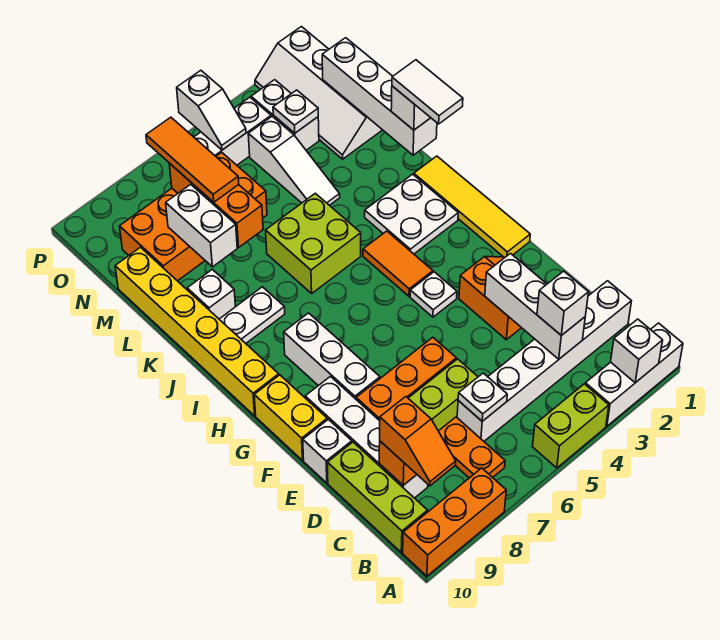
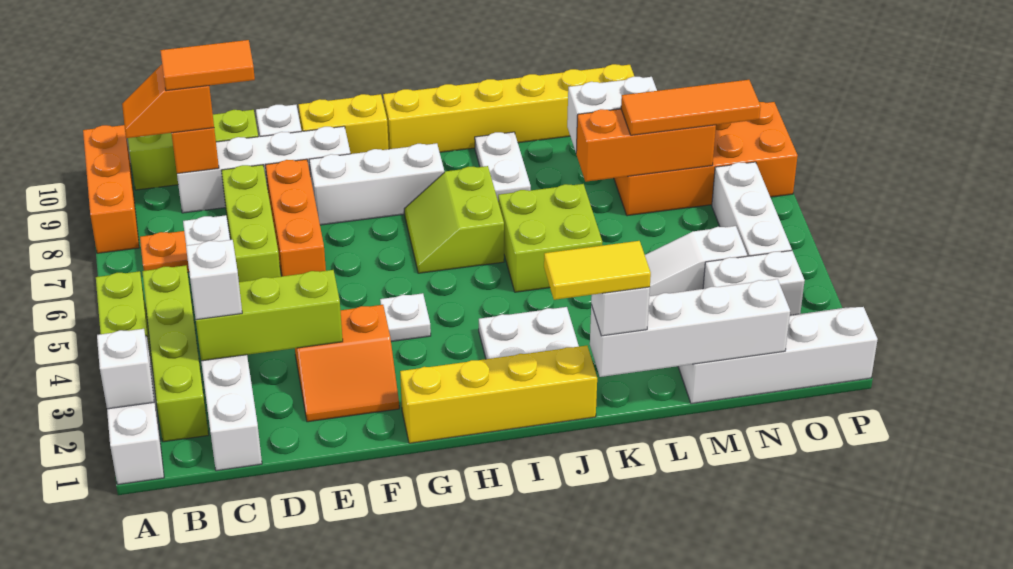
none -> lime 1x4 brick [142,265,209,442]
white 1x3 brick [485,254,585,359] -> lime 1x3 brick [196,270,343,361]
yellow 1x4 tile [414,156,530,257] -> yellow 1x4 brick [400,346,597,443]
orange 1x2 tile [363,231,433,296] -> orange 1x2 tile moved to [160,40,255,91]
none -> lime 2x2 slope [404,166,504,273]
white 1x2 tile [392,60,463,124] -> yellow 1x2 tile [544,241,651,300]
white 1x1 brick [187,269,236,319] -> none
orange 2x4 brick [120,153,267,281] -> orange 2x4 brick turned to [614,102,798,216]
white 1x1 plate [273,90,318,133] -> none
white 1x2 slope [177,70,246,150] -> none

